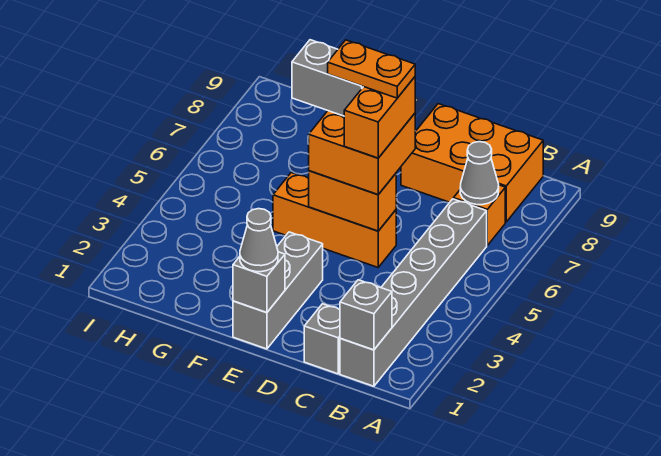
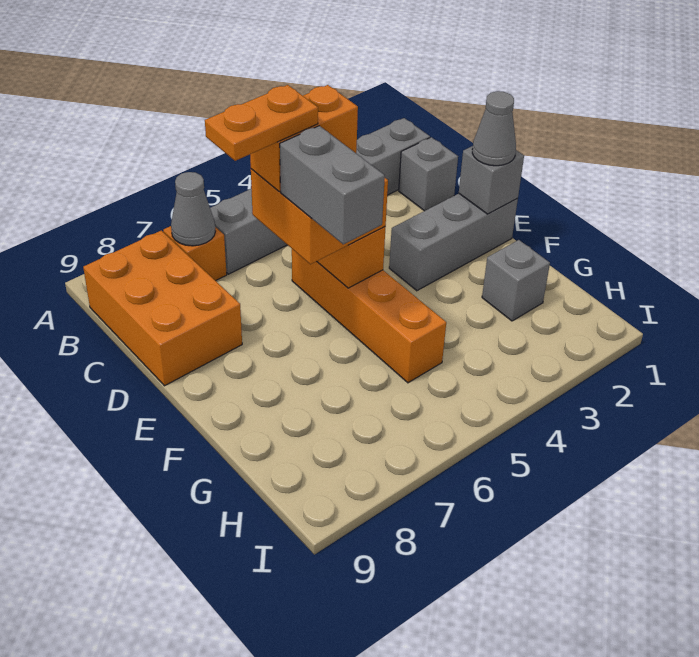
grey 1x1 brick [340,280,392,350] -> grey 1x1 brick moved to [482,240,550,321]
orange 1x3 brick [273,173,396,267] -> orange 1x4 brick [292,249,446,383]
orange 1x2 plate [328,40,415,98] -> orange 1x2 plate turned to [205,85,318,161]

